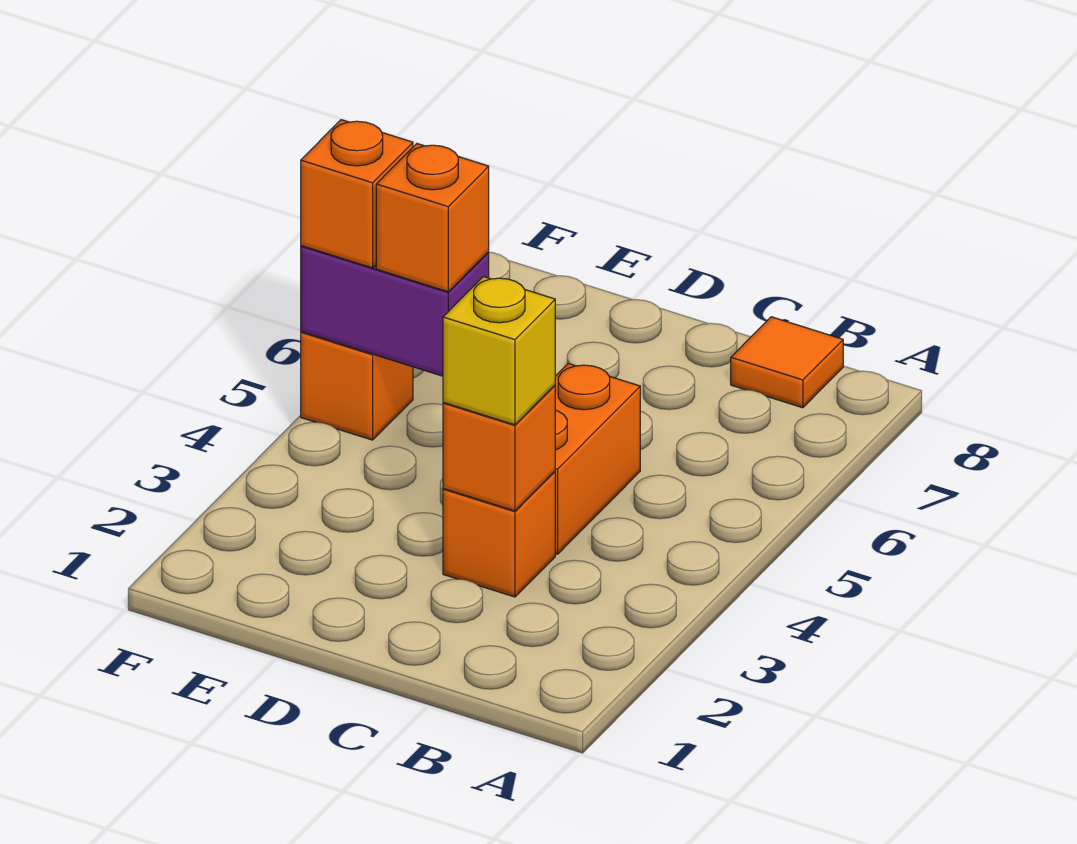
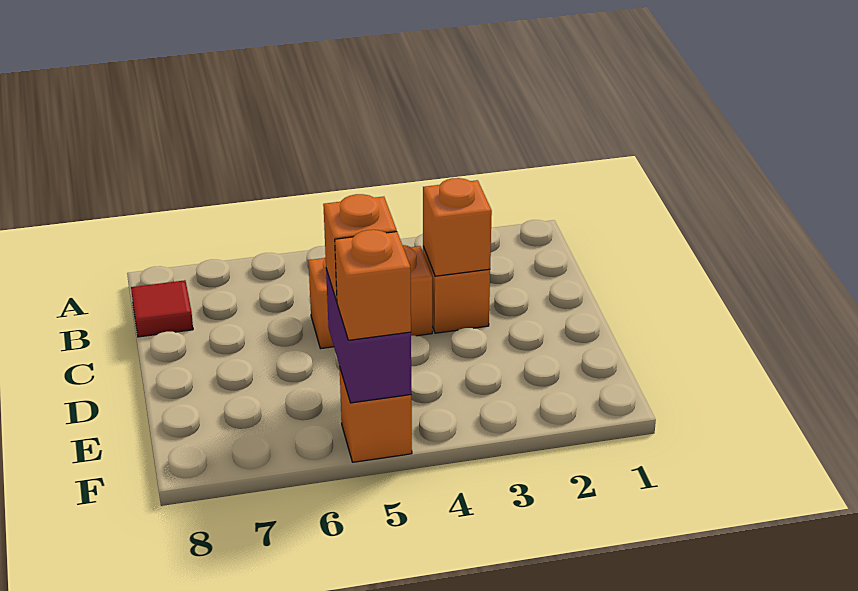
orange 1x1 tile [731,317,843,408] -> red 1x1 tile [131,280,193,337]
yellow 1x1 brick [443,277,555,425] -> none

